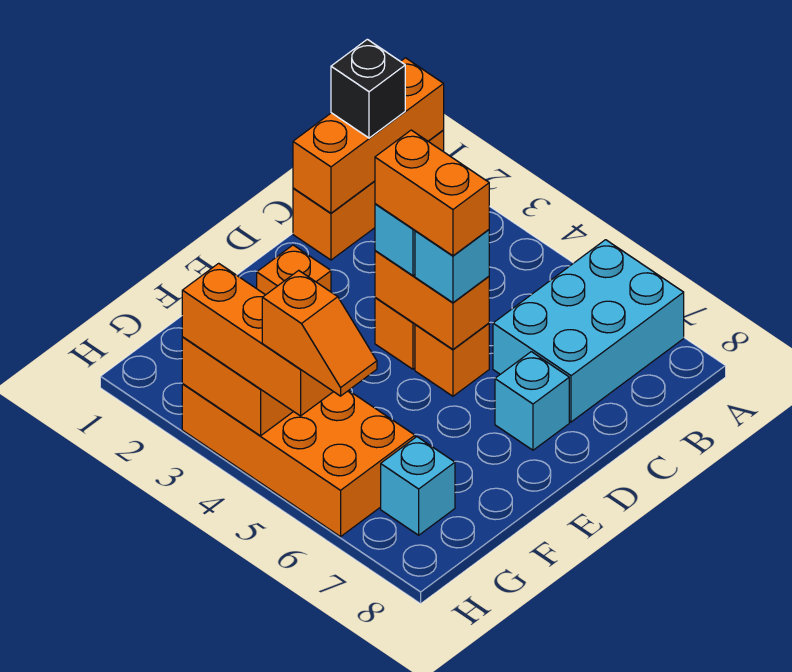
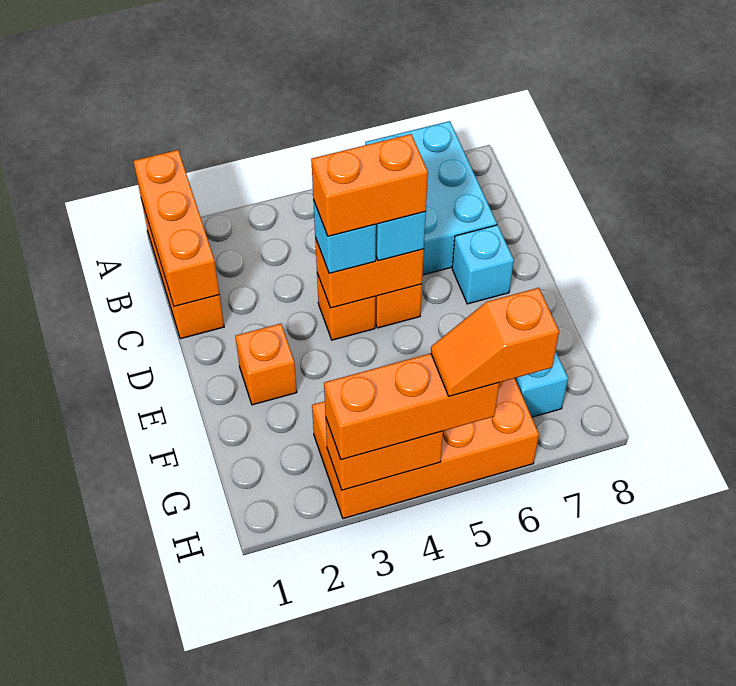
black 1x1 brick [331,39,405,138] -> none
orange 1x2 slope [262,270,377,396] -> orange 1x2 slope turned to [431,288,559,396]

